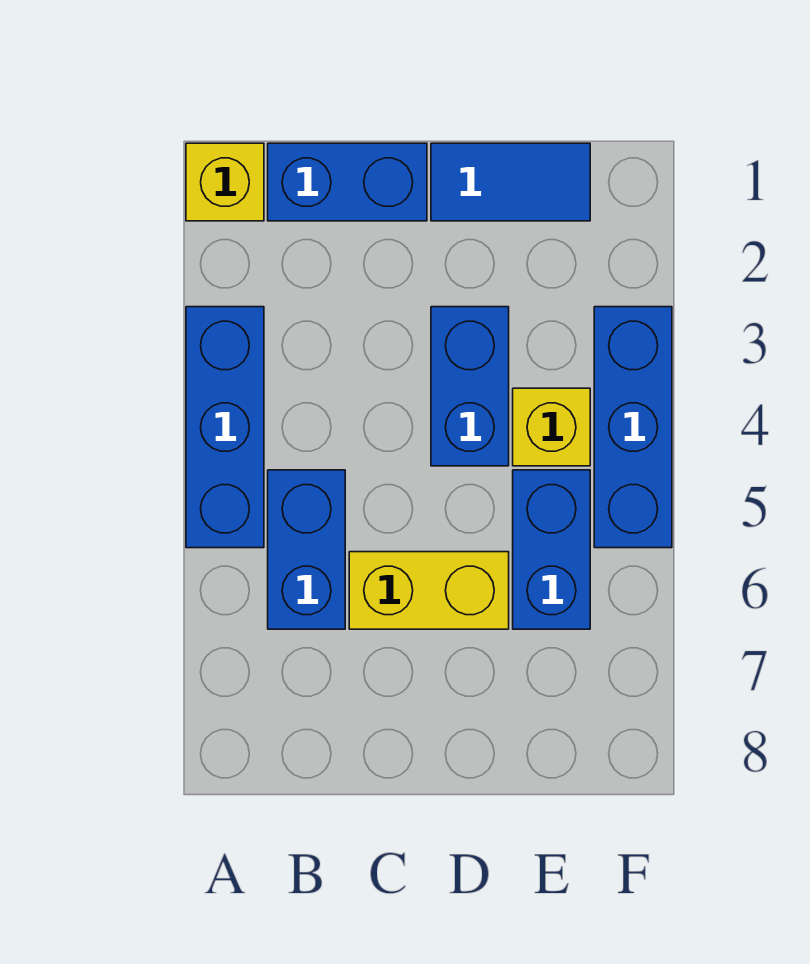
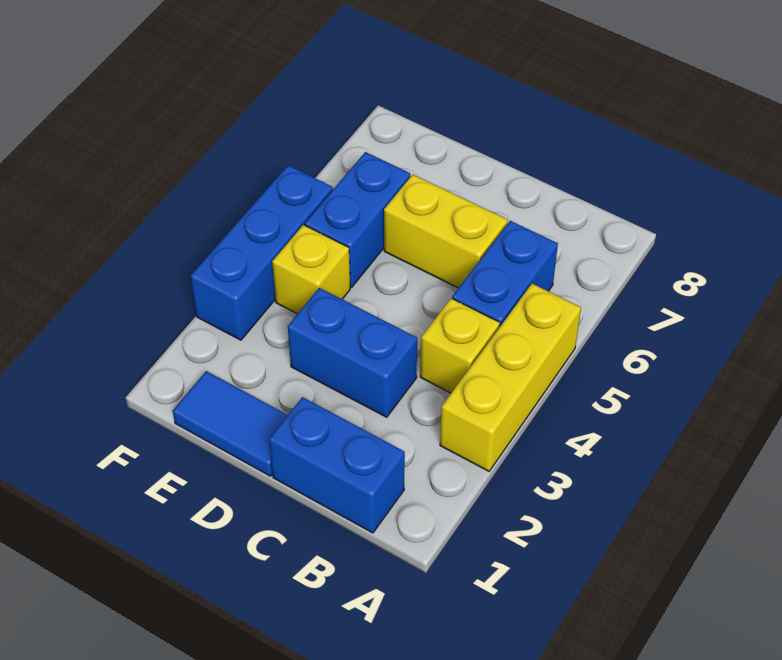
yellow 1x1 brick [186,143,264,221] -> yellow 1x1 brick moved to [420,298,500,393]
blue 1x3 brick [186,307,264,548] -> yellow 1x3 brick [440,284,581,471]
blue 1x2 brick [431,307,509,466] -> blue 1x2 brick turned to [288,288,417,417]

